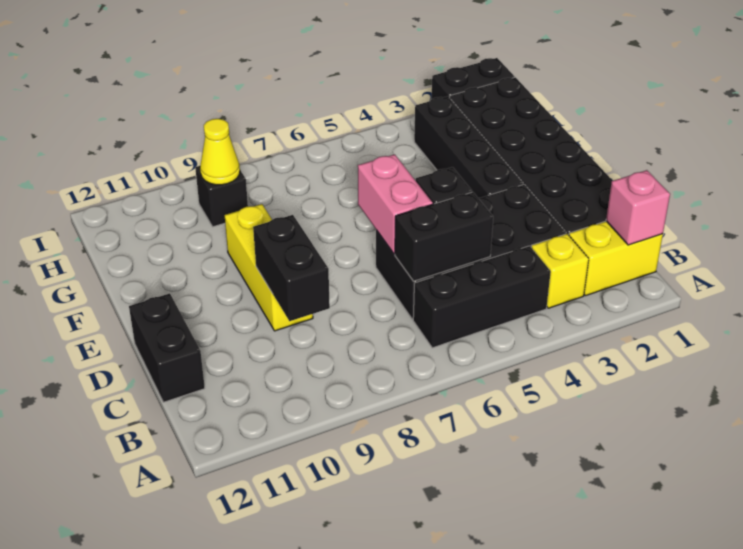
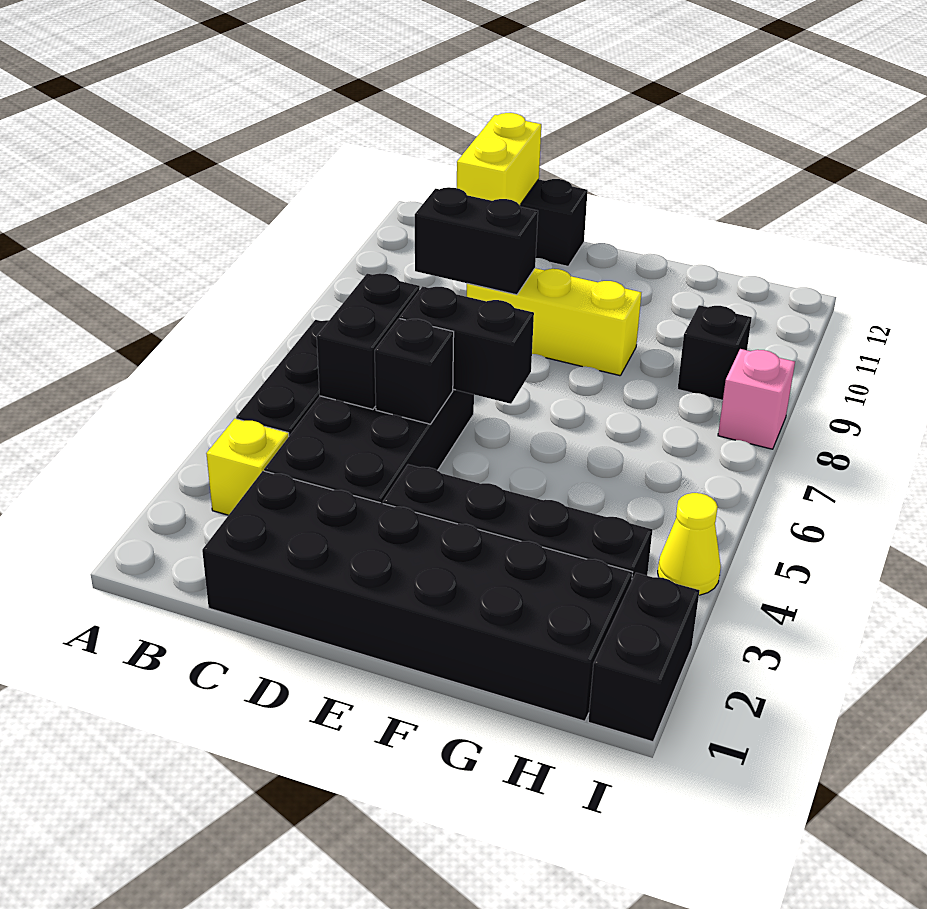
yellow 1x2 brick [569,221,663,296] -> yellow 1x2 brick moved to [457,113,541,205]
pink 1x1 brick [606,170,670,245] -> pink 1x1 brick moved to [718,349,795,449]
pink 1x2 brick [358,154,433,254] -> black 1x2 brick [400,286,534,404]
yellow 1x1 cone [200,119,240,185] -> yellow 1x1 cone moved to [658,493,721,595]

